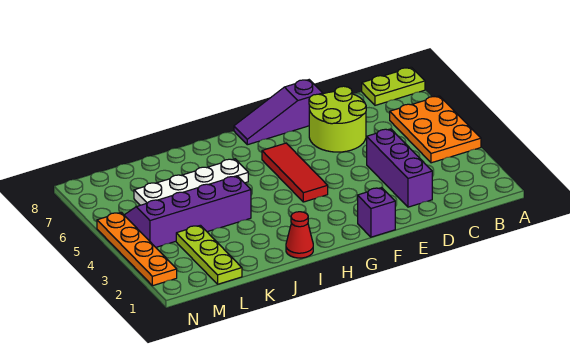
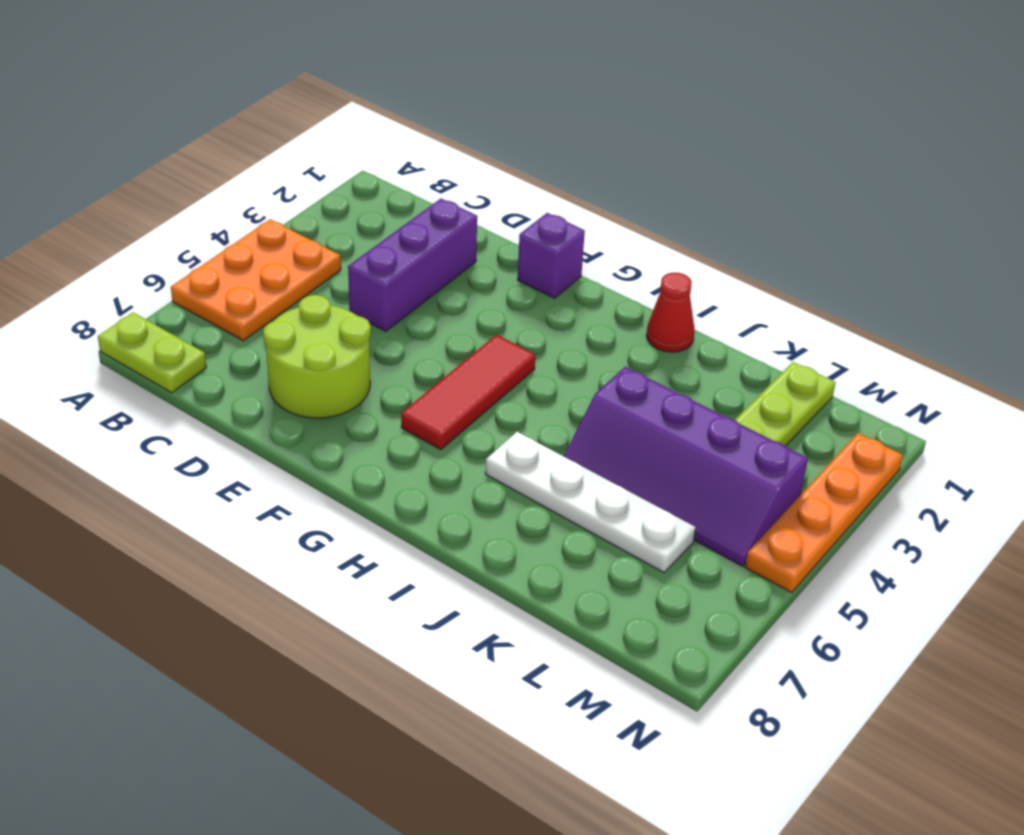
purple 1x3 slope [234,80,323,145] -> none

